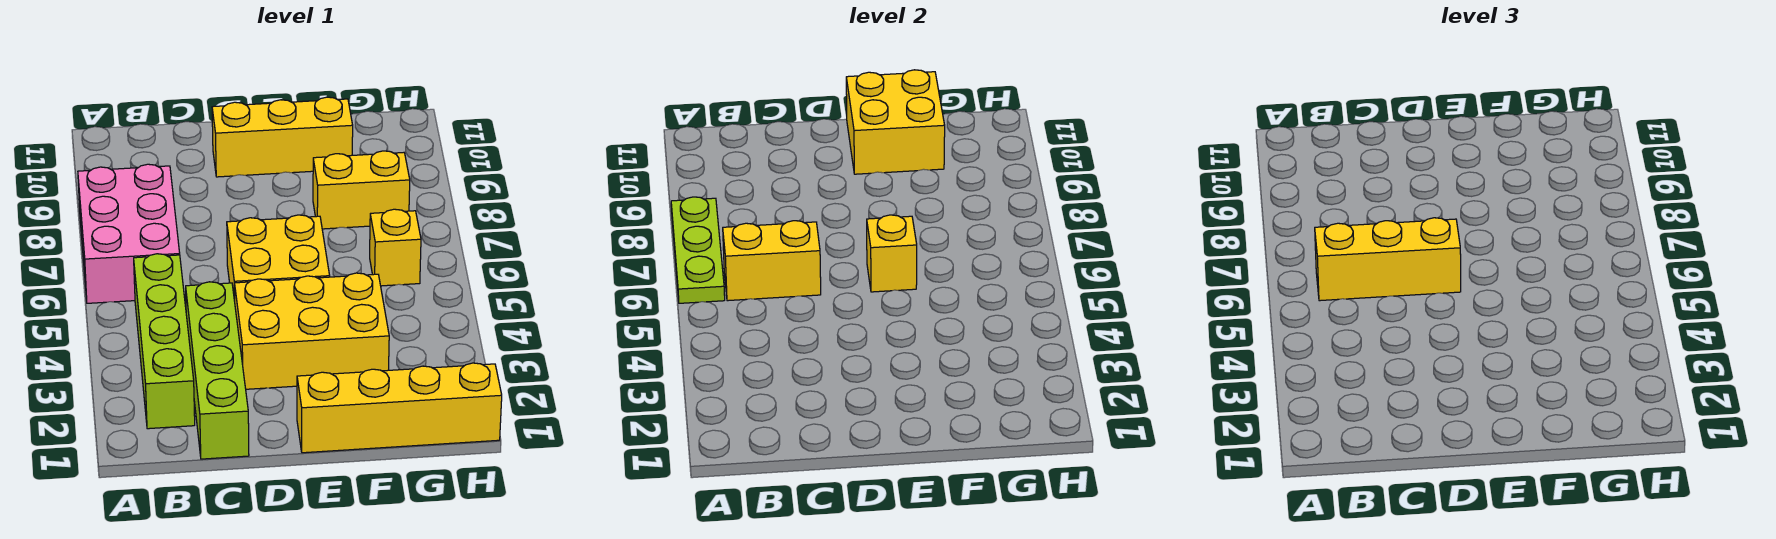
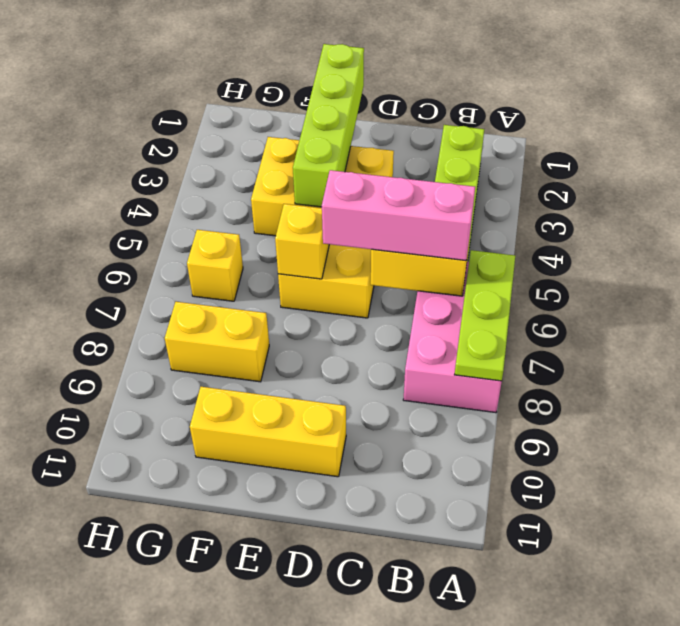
yellow 1x3 brick [1315,218,1461,301] -> pink 1x3 brick [322,170,475,260]
lime 1x4 brick [186,282,249,459] -> lime 1x4 brick moved to [293,44,364,207]
yellow 1x4 brick [297,363,502,453] -> none
yellow 2x2 brick [846,70,945,174] -> none

